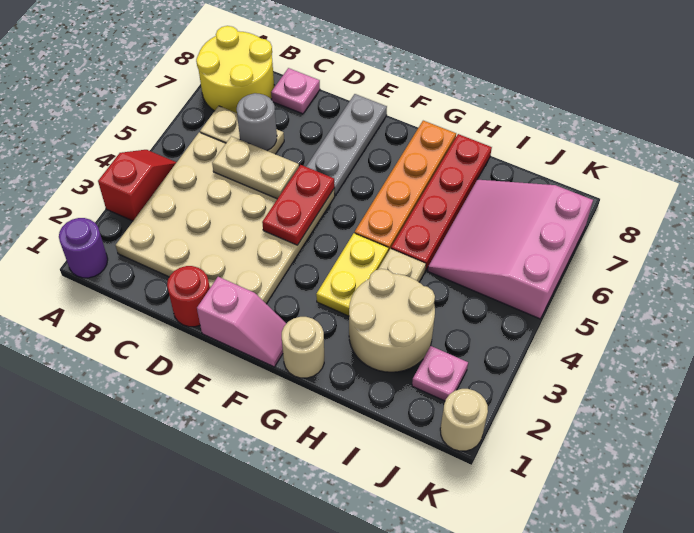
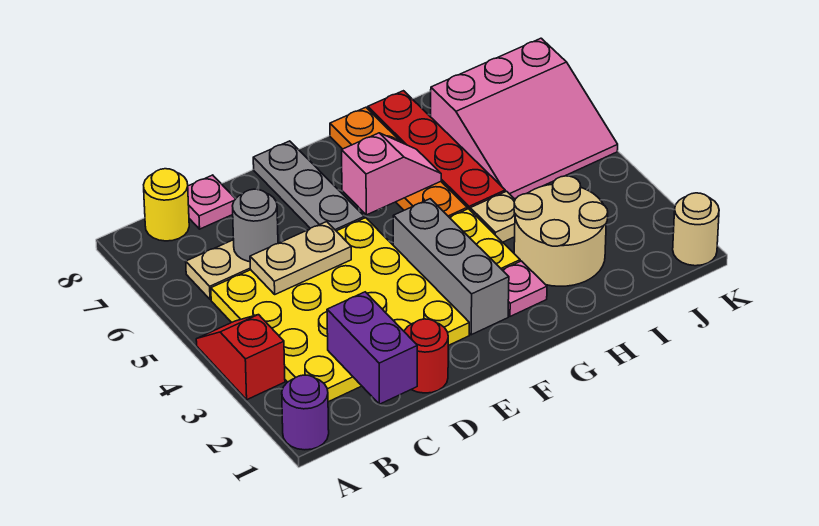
yellow 2x2 round brick [196,26,274,113] -> yellow 1x1 round brick [144,169,189,241]
tan 4x4 plate [115,132,335,304] -> yellow 4x4 plate [211,218,469,402]
none -> purple 1x2 brick [327,292,417,404]
pink 1x2 slope [197,277,286,367] -> pink 1x2 slope moved to [342,133,441,215]
red 1x2 plate [262,165,334,245] -> none
none -> grey 1x3 brick [393,199,509,335]
tan 1x1 round brick [282,317,324,378] -> none
pink 3x3 slope [428,180,593,319] -> pink 3x3 slope turned to [431,38,618,199]
pink 1x1 plate [412,346,468,401] -> pink 1x1 plate moved to [503,261,547,316]

